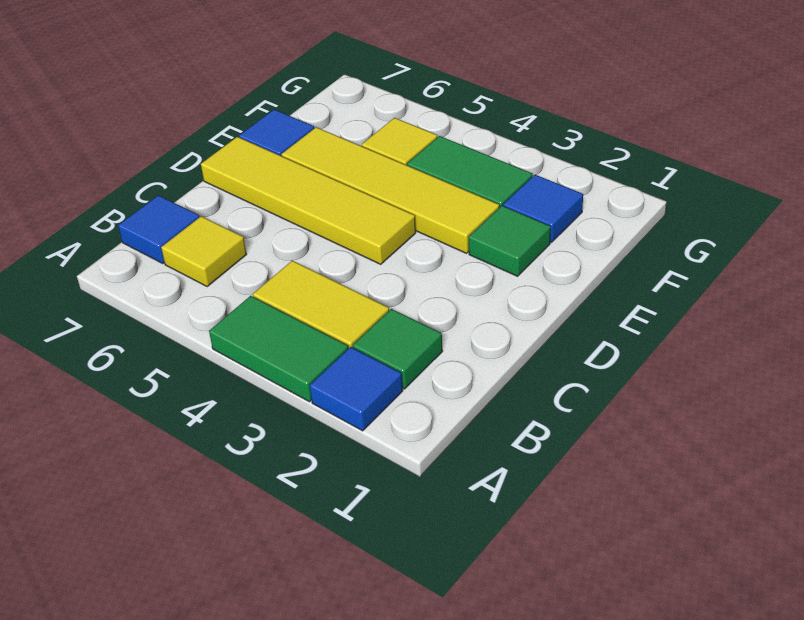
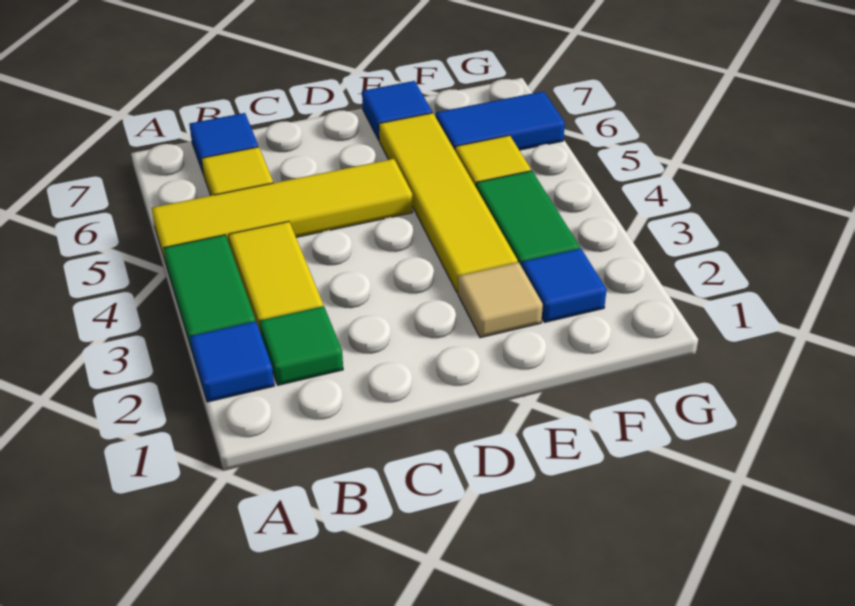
yellow 1x4 tile [201,137,416,264] -> yellow 1x4 tile turned to [151,159,413,263]
green 1x1 tile [469,206,551,276] -> tan 1x1 tile [458,262,543,338]
none -> blue 1x2 tile [436,91,565,150]

